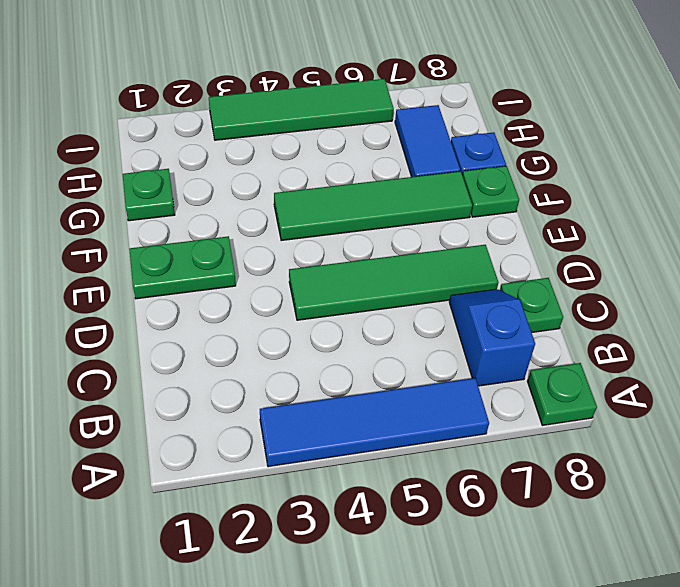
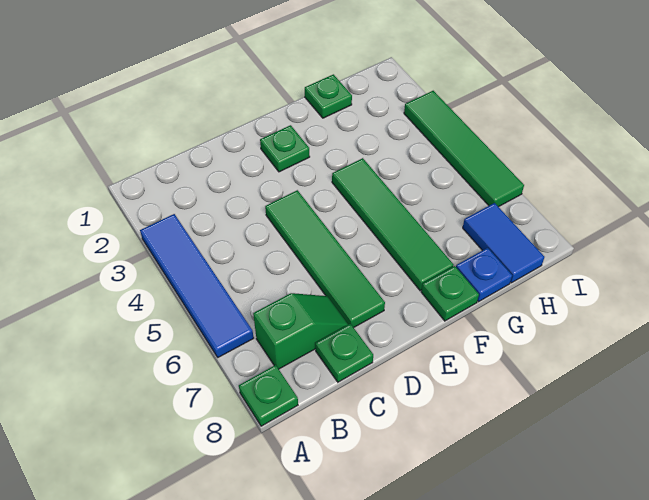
blue 1x2 slope [449,289,535,386] -> green 1x2 slope [253,293,348,369]
green 1x2 plate [129,236,236,299] -> green 1x1 plate [260,125,310,172]
blue 1x2 tile [395,105,460,177] -> blue 1x2 tile turned to [463,203,544,283]

